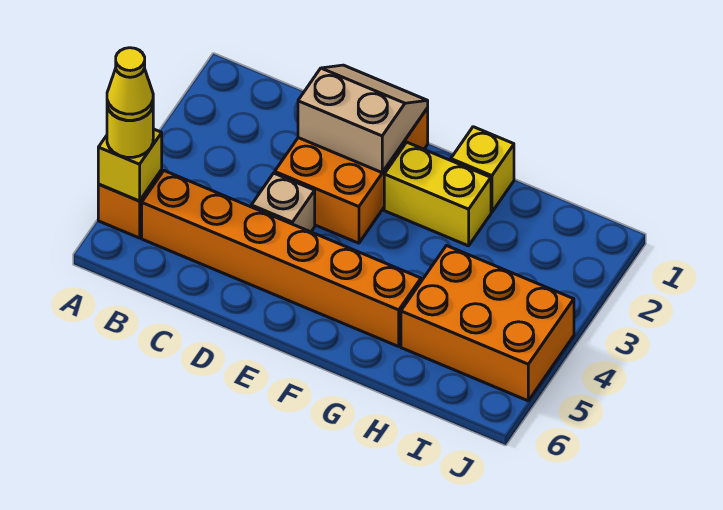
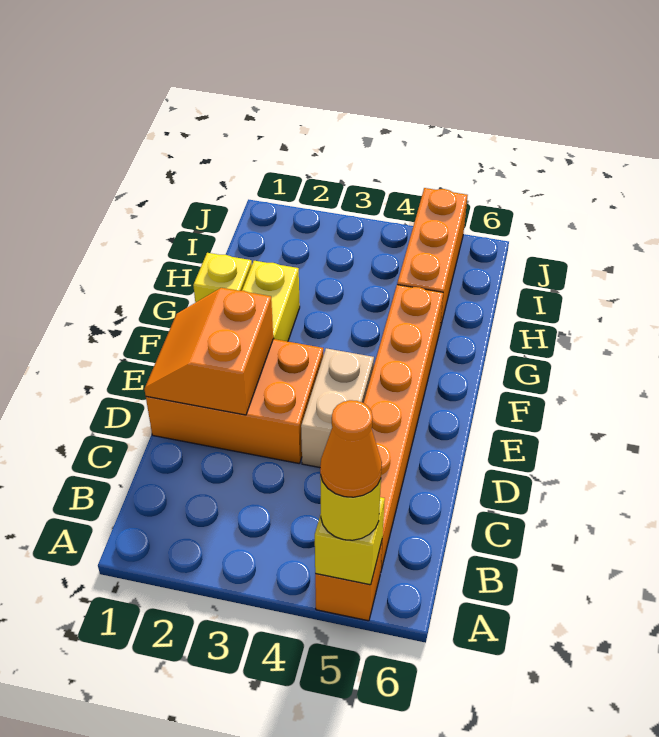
yellow 1x1 cone [107,48,153,120] -> orange 1x1 cone [320,400,382,497]
tan 2x2 slope [298,65,428,172] -> orange 2x2 slope [144,288,273,415]
tan 1x1 brick [251,173,315,232] -> tan 1x2 brick [301,348,374,468]
orange 2x3 brick [401,246,574,401] -> orange 1x3 brick [397,188,468,328]

